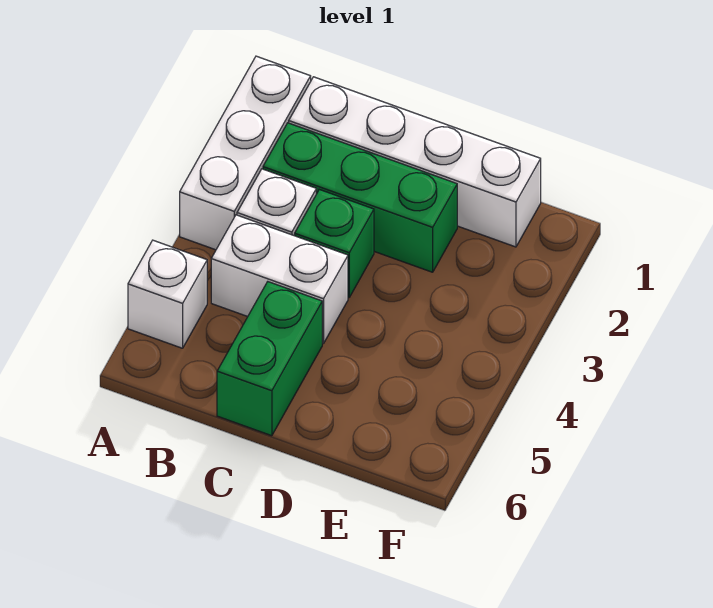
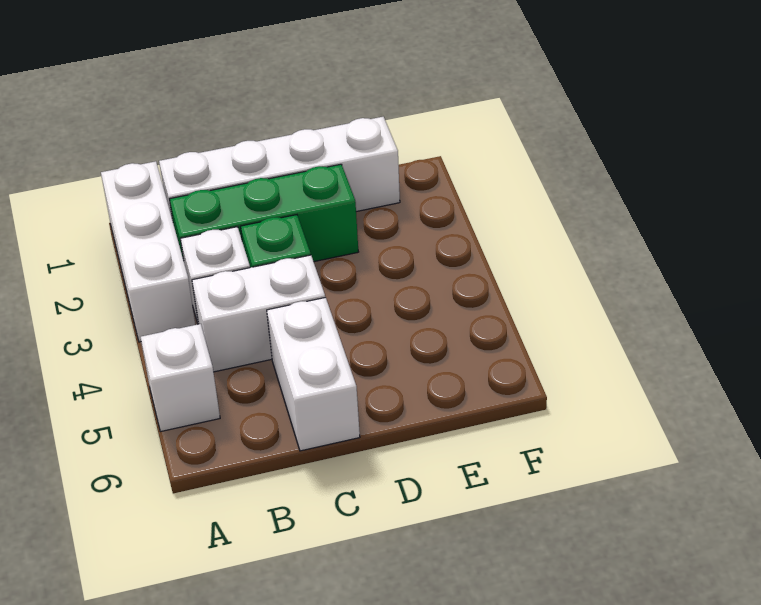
green 1x2 brick [217,282,322,436] -> white 1x2 brick [267,297,360,451]

